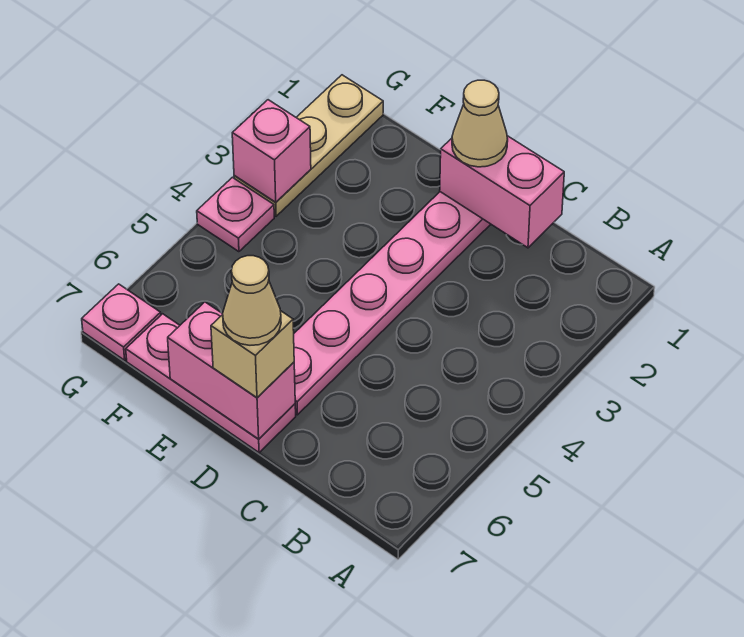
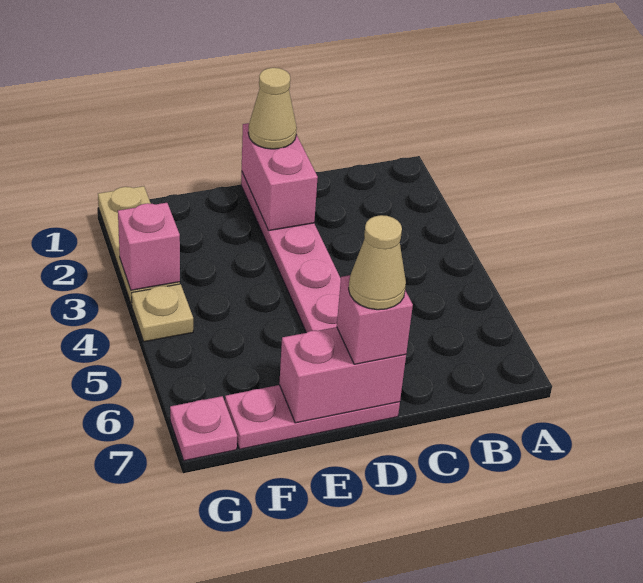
pink 1x2 brick [440,136,564,248] -> pink 1x2 brick turned to [242,123,318,231]
tan 1x1 brick [211,311,294,397] -> pink 1x1 brick [337,275,413,364]
pink 1x1 plate [197,177,274,252] -> tan 1x1 plate [132,284,193,342]

